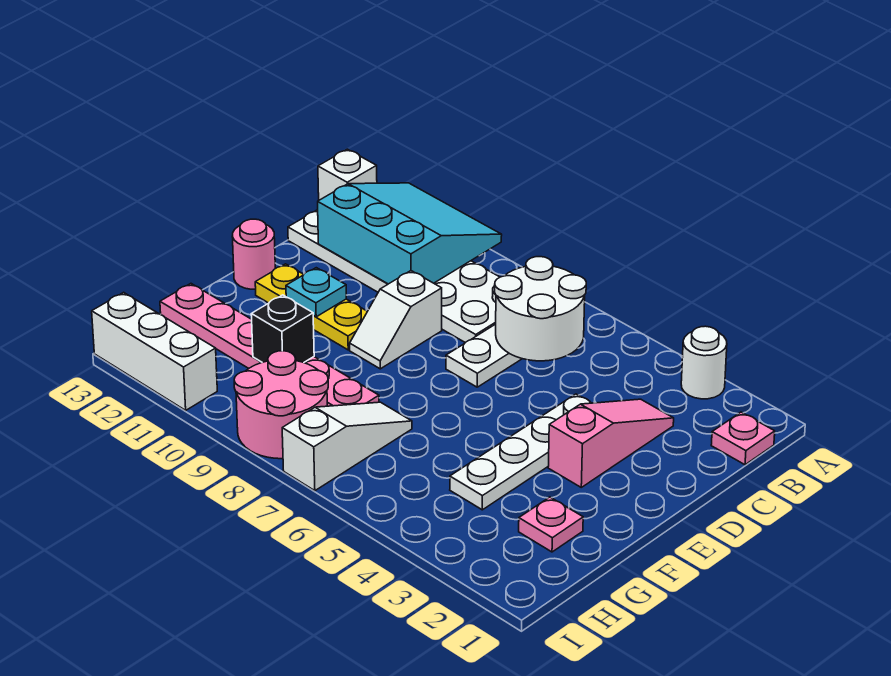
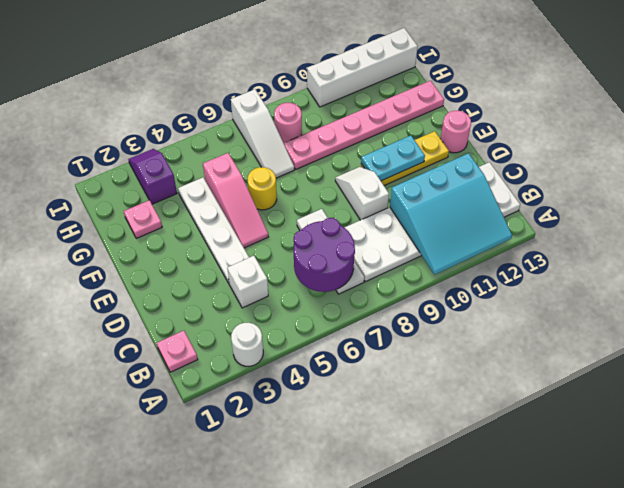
white 2x2 round brick [495,257,586,361] -> purple 2x2 round brick [294,218,355,292]
white 1x1 brick [318,149,377,200] -> white 1x1 brick moved to [227,256,268,308]
pink 1x3 slope [548,399,674,487] -> pink 1x3 slope moved to [203,153,268,248]
cyan 1x1 plate [286,268,346,317] -> cyan 1x2 plate [361,135,425,181]
none -> yellow 1x1 round brick [248,167,277,210]
black 1x1 brick [251,295,314,363] -> none
none -> purple 1x2 slope [128,149,177,204]
pink 2x2 round brick [234,351,328,459] -> pink 1x1 round brick [274,103,302,143]
white 1x3 brick [92,292,217,410] -> white 1x4 brick [307,28,418,107]

